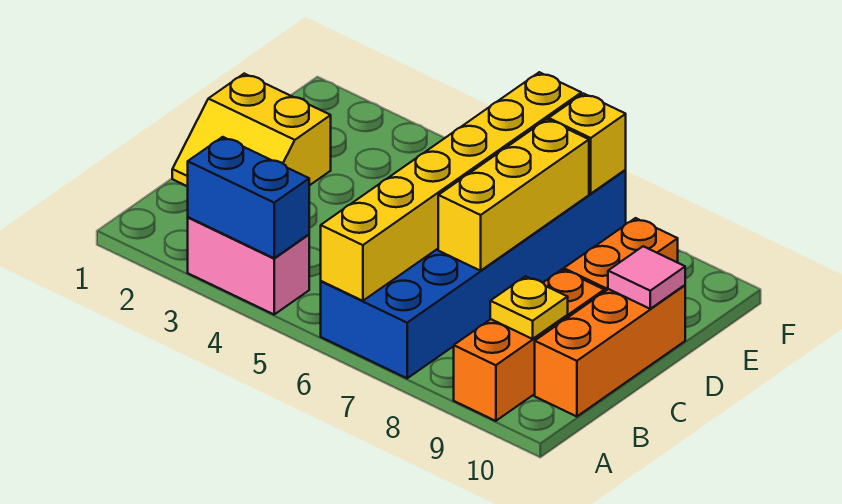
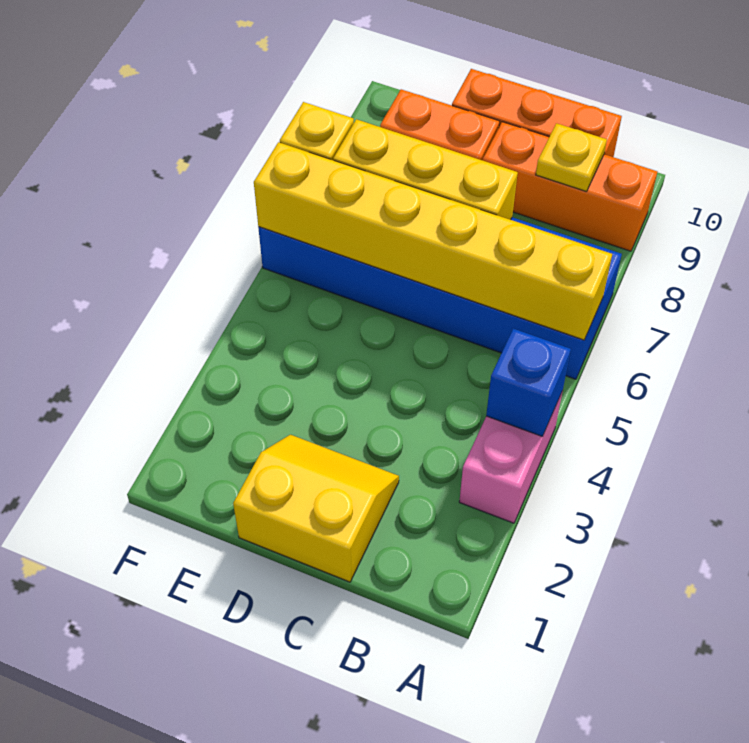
blue 1x2 brick [188,137,309,258] -> blue 1x1 brick [486,329,571,437]
yellow 2x2 slope [172,74,331,187] -> yellow 2x2 slope turned to [233,435,399,582]
pink 1x1 tile [608,246,685,309] -> none

